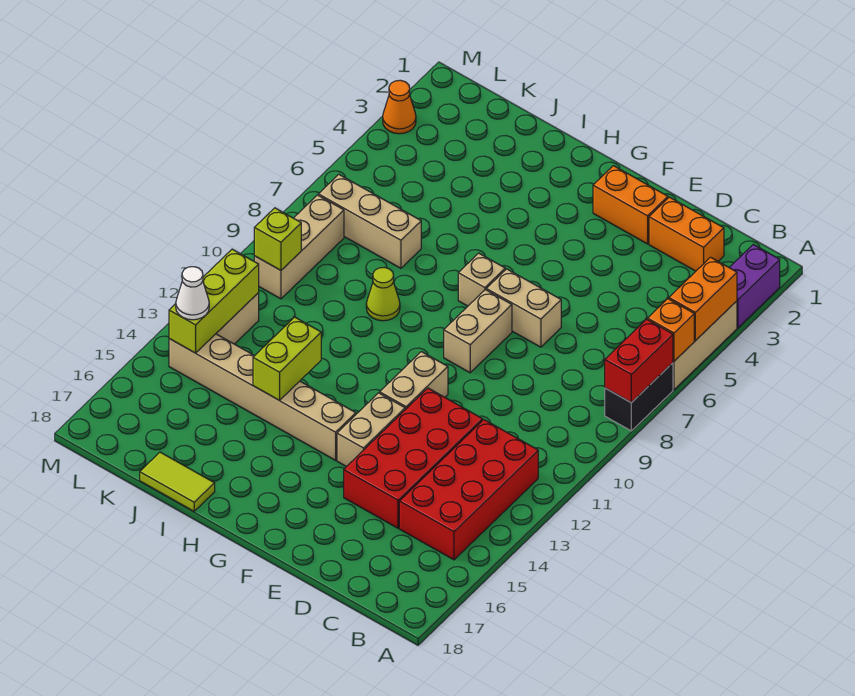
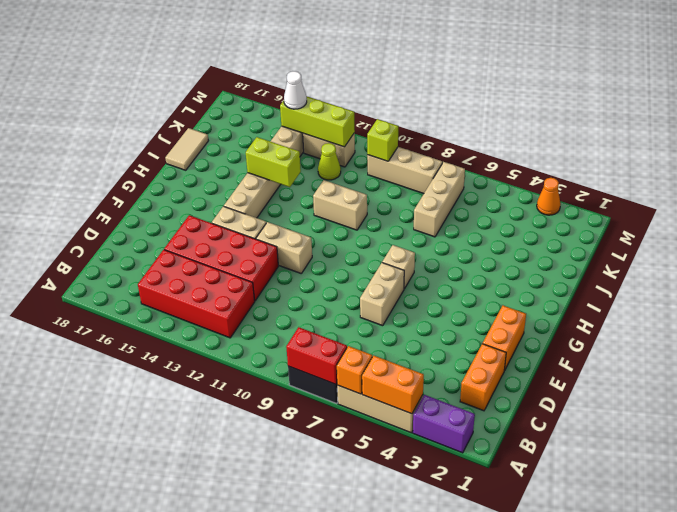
tan 1x2 brick [444,290,512,373] -> tan 1x2 brick moved to [313,180,367,230]
lime 1x1 cone [366,267,400,321] -> lime 1x1 cone moved to [318,143,341,180]
lime 1x2 tile [140,452,215,511] -> tan 1x2 tile [165,128,209,170]

